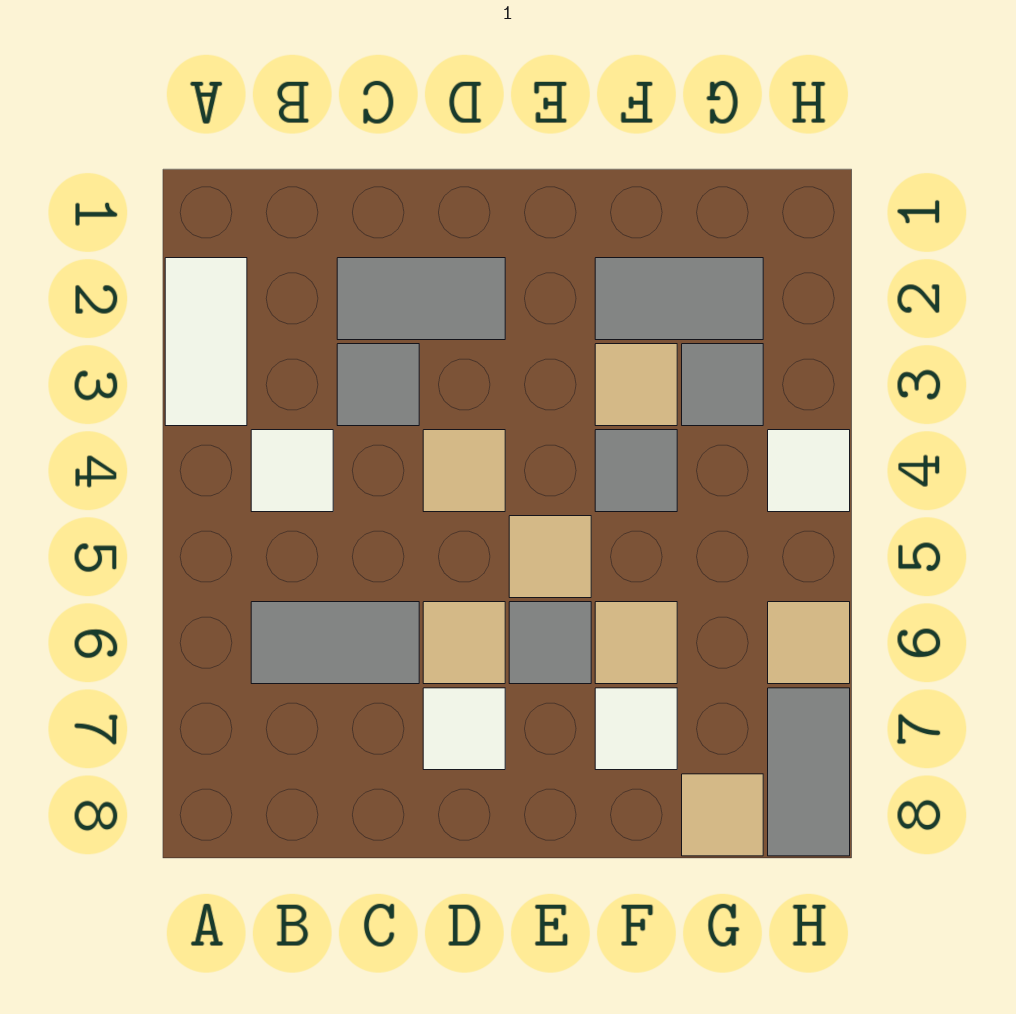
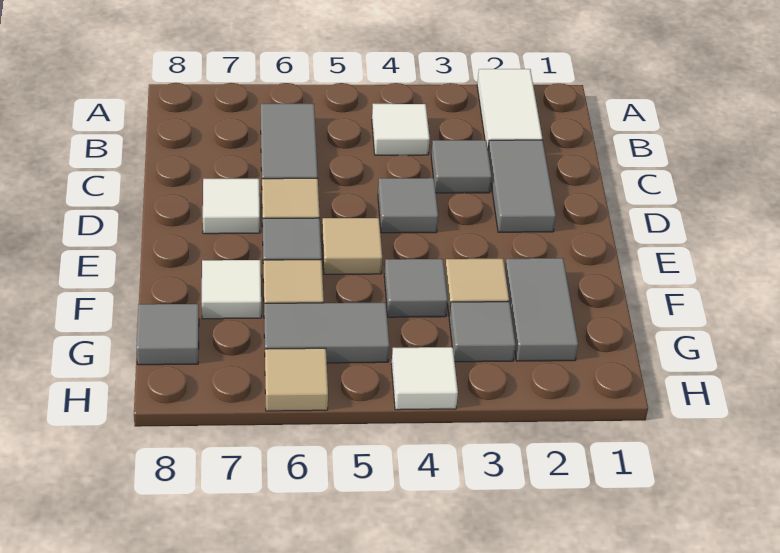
white 1x2 tile [165,258,247,426] -> white 1x2 tile turned to [477,69,542,148]
tan 1x1 tile [423,430,505,512] -> grey 1x1 tile [378,178,438,233]
tan 1x1 tile [682,774,763,856] -> grey 1x1 tile [136,304,199,365]
grey 1x2 tile [768,688,850,856] -> grey 1x2 tile moved to [264,303,389,363]

